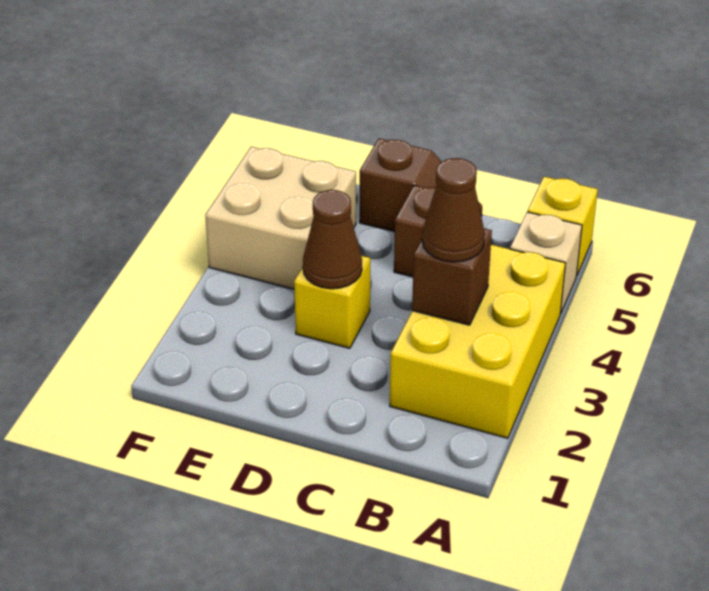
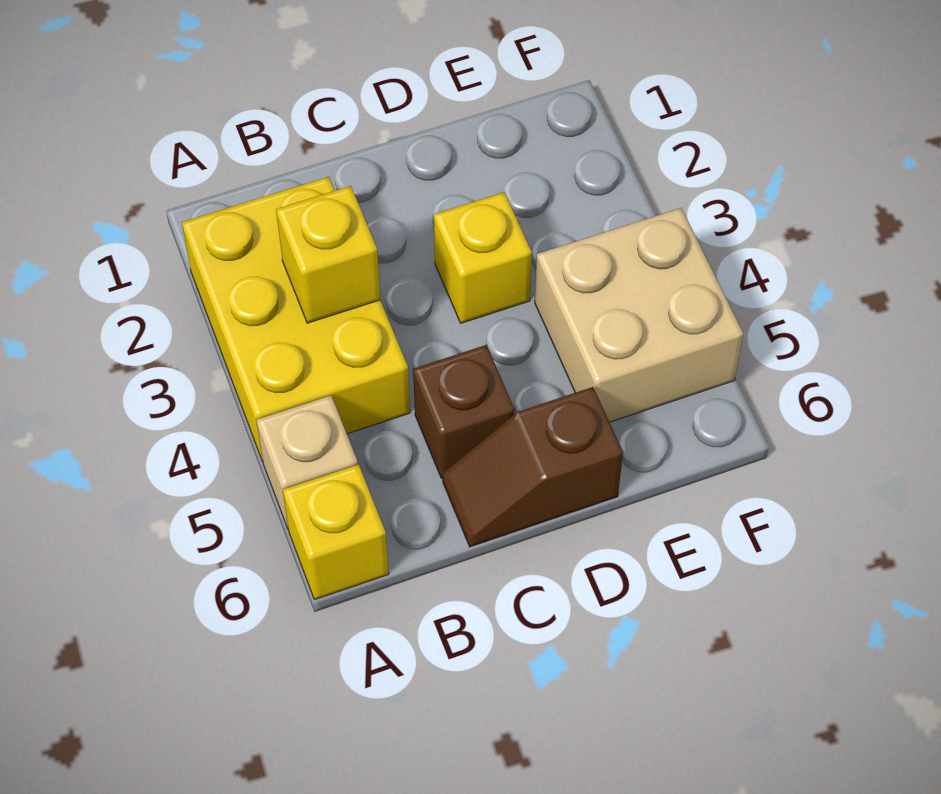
brown 1x1 brick [412,228,492,325] -> yellow 1x1 brick [276,186,380,323]
brown 1x1 cone [422,158,485,262] -> none
brown 1x1 cone [303,190,362,289] -> none

